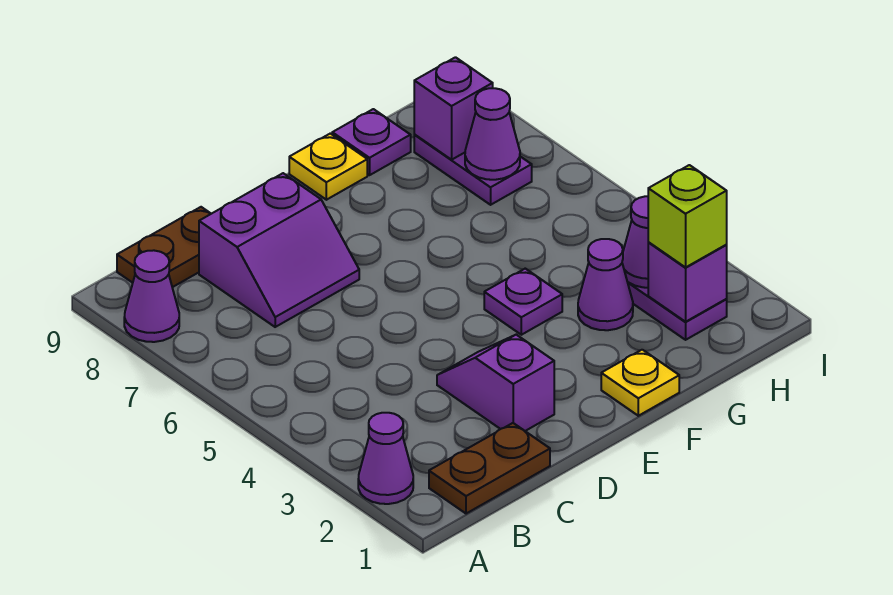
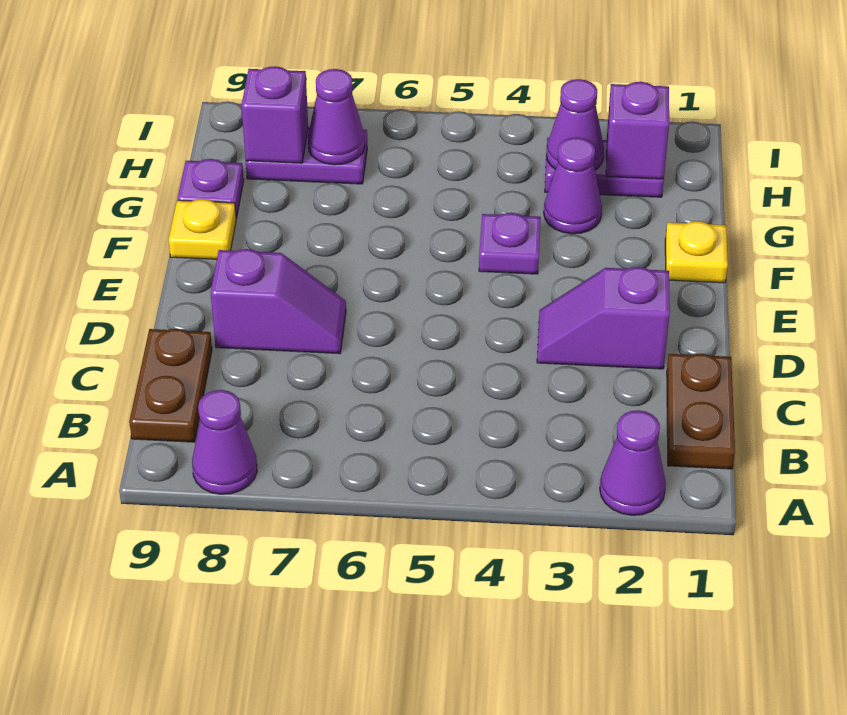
purple 2x2 slope [199,173,359,327] -> purple 1x2 slope [211,249,346,354]
lime 1x1 brick [648,165,727,267] -> none

